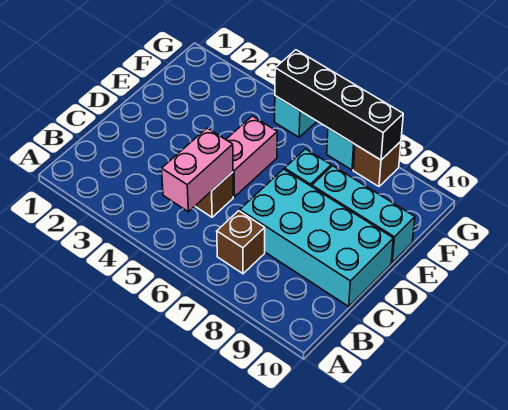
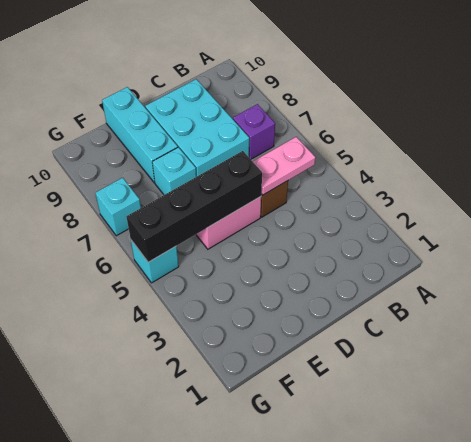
pink 1x2 brick [162,128,233,212] -> pink 1x2 plate [253,137,316,195]
brown 1x1 brick [217,211,265,274] -> purple 1x1 brick [233,104,275,159]
cyan 2x4 brick [240,169,393,306] -> cyan 2x3 brick [145,79,249,177]
black 1x4 brick [275,50,403,160] -> black 1x4 brick turned to [126,151,262,262]
brown 1x1 brick [353,142,401,187] -> none

